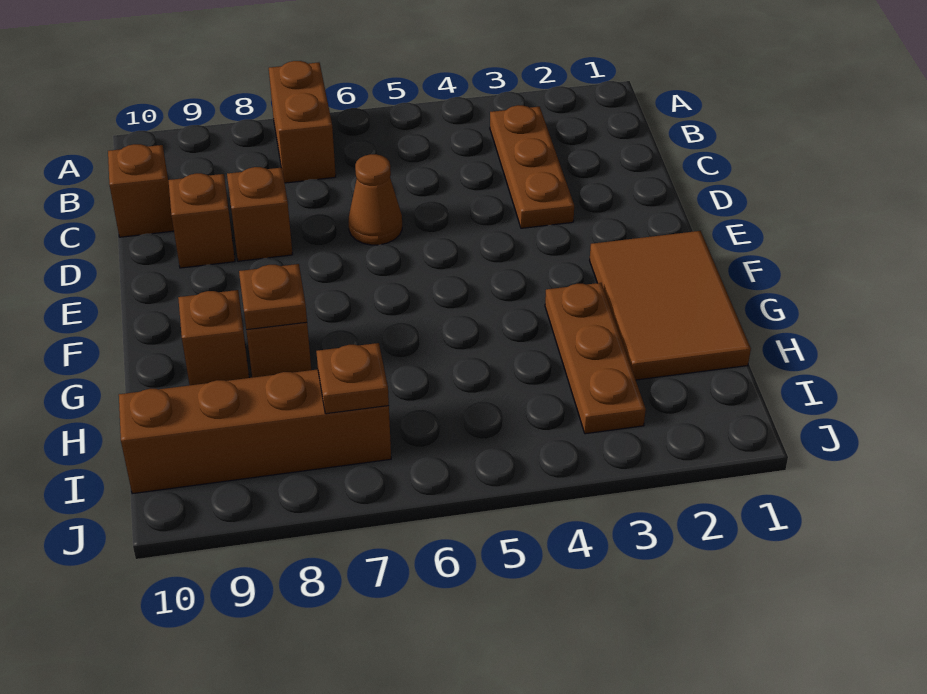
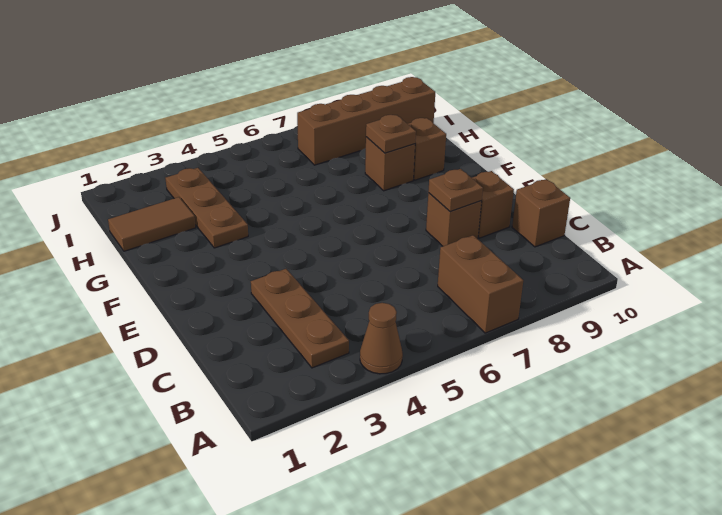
brown 1x1 cone [348,154,402,245] -> brown 1x1 cone moved to [360,303,403,374]
brown 2x3 tile [590,231,751,380] -> brown 1x2 tile [108,197,196,251]
brown 1x1 plate [316,343,389,414] -> brown 1x1 plate moved to [428,169,483,212]

